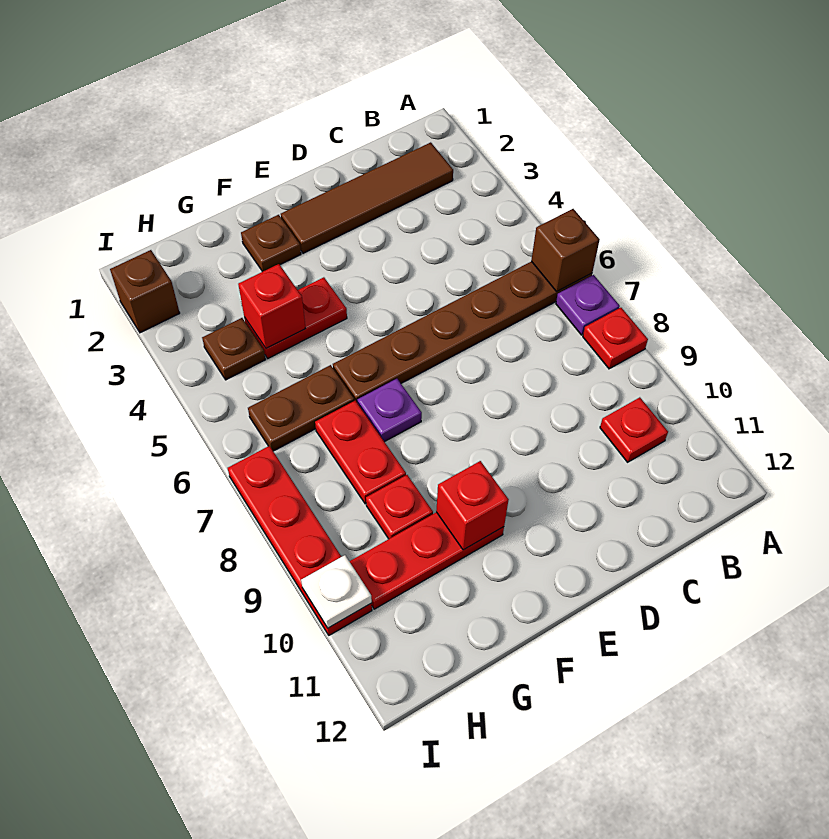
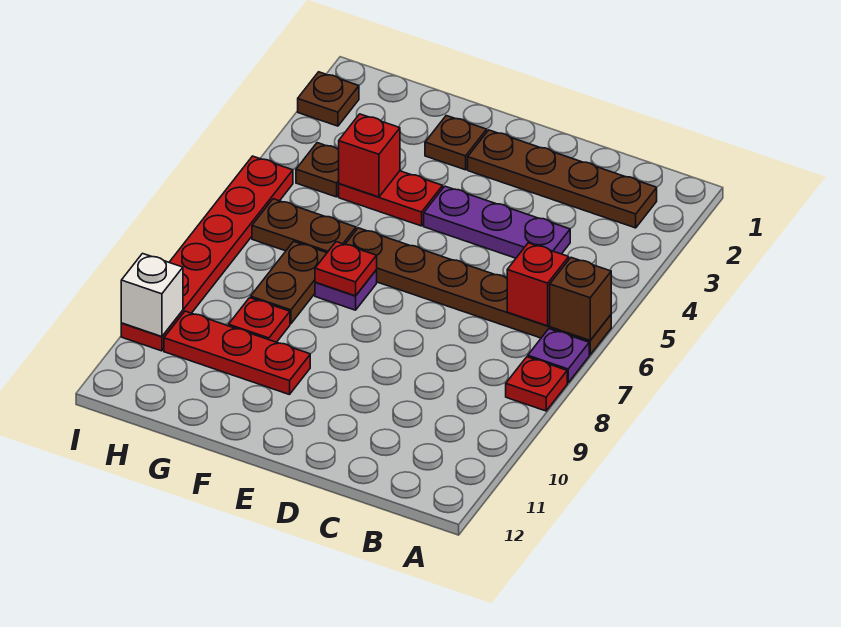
brown 1x4 tile [281,142,453,253] -> brown 1x4 plate [468,130,657,228]
red 1x1 plate [600,397,668,462] -> red 1x1 plate moved to [315,242,377,296]
none -> purple 1x3 plate [424,186,570,258]
red 1x1 brick [436,461,509,550] -> red 1x1 brick moved to [507,243,569,326]
red 1x2 plate [315,401,406,504] -> brown 1x2 plate [251,241,327,324]
brown 1x1 brick [110,250,180,333] -> brown 1x1 plate [298,72,359,126]
red 1x4 plate [228,446,372,635] -> red 1x6 plate [121,156,293,351]
white 1x1 plate [301,555,372,628] -> white 1x1 brick [121,254,183,337]

